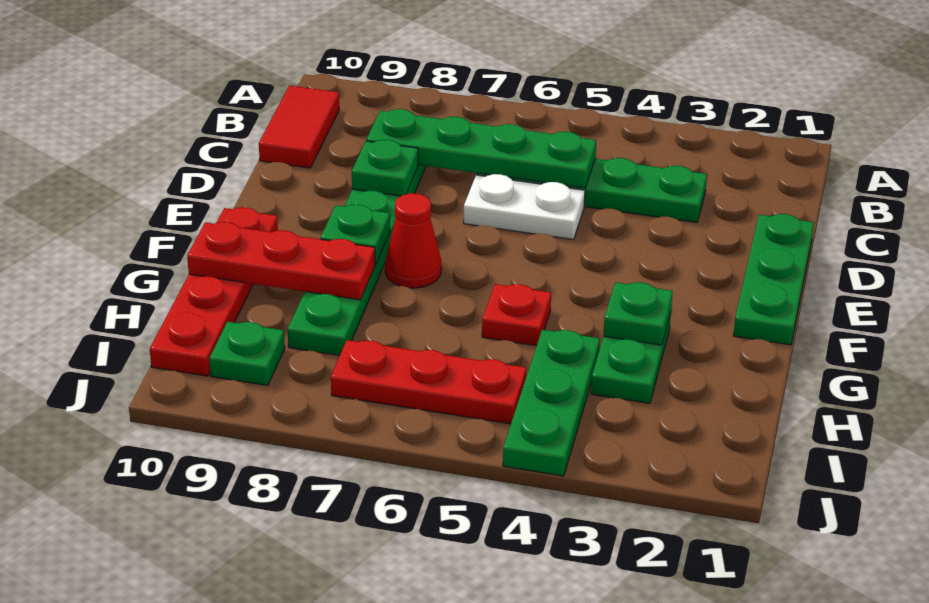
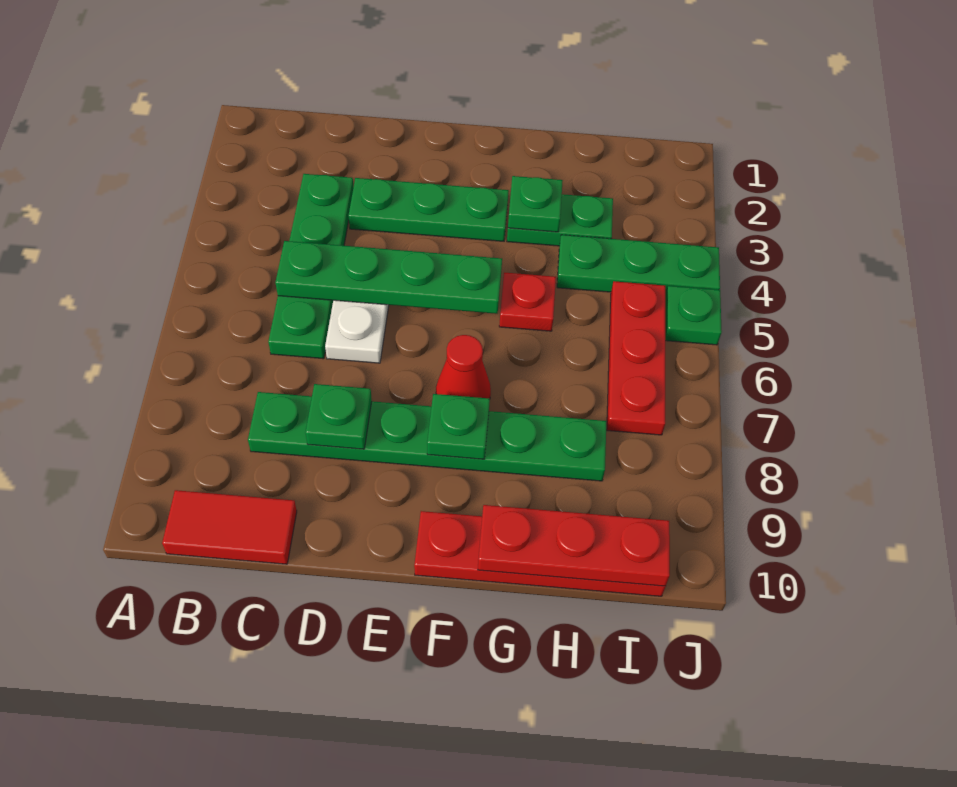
green 1x4 plate [366,109,596,188] -> green 1x4 plate turned to [275,241,502,314]
green 1x3 plate [733,214,814,345] -> green 1x3 plate moved to [349,178,509,241]
red 1x3 plate [187,222,375,300] -> red 1x3 plate turned to [478,505,670,586]
green 1x1 plate [209,322,285,386] -> green 1x1 plate moved to [665,286,722,345]

